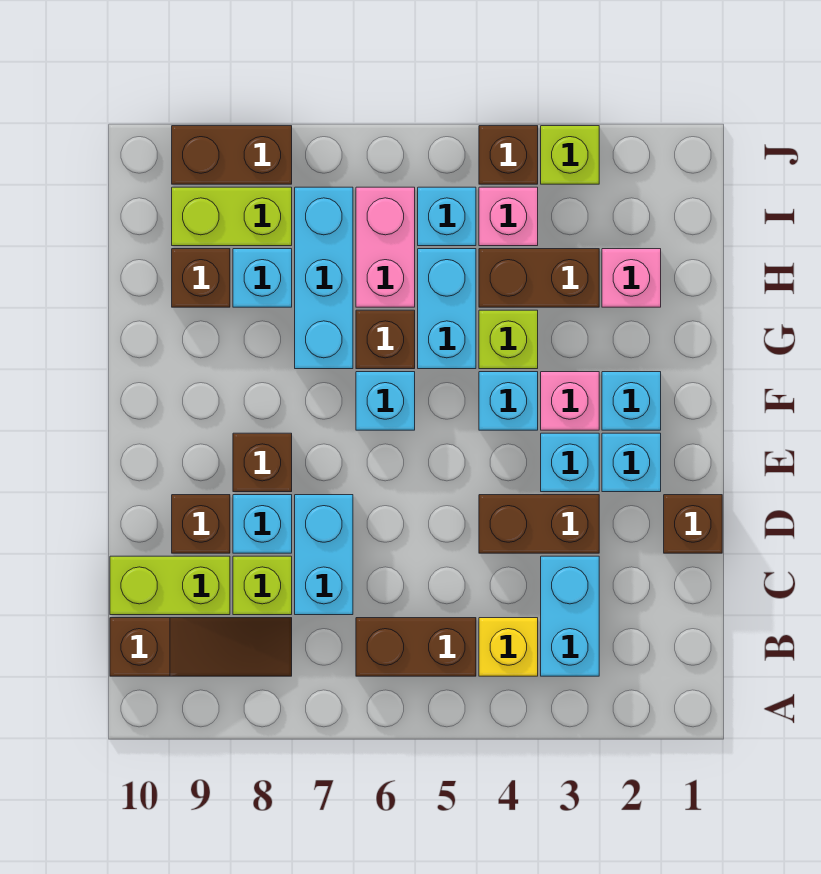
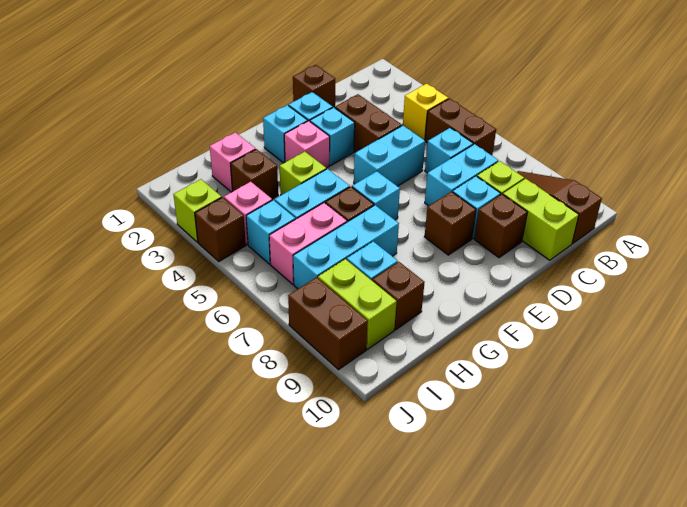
cyan 1x2 brick [541,556,599,676] -> cyan 1x2 brick moved to [354,125,425,186]
cyan 1x1 brick [479,372,538,430] -> cyan 1x1 brick moved to [425,128,473,173]
brown 1x2 brick [479,249,599,307] -> brown 1x1 brick [231,149,278,199]

